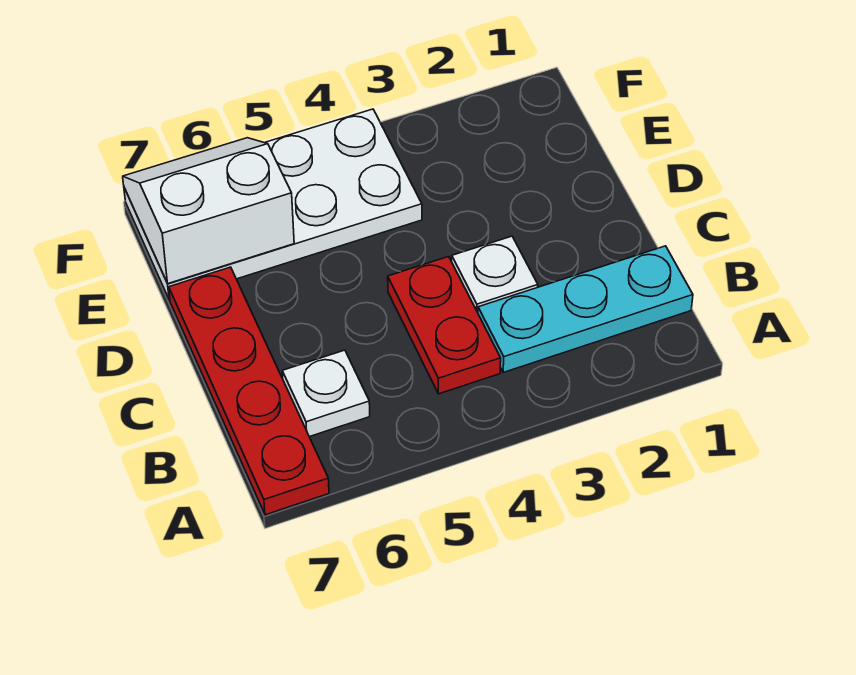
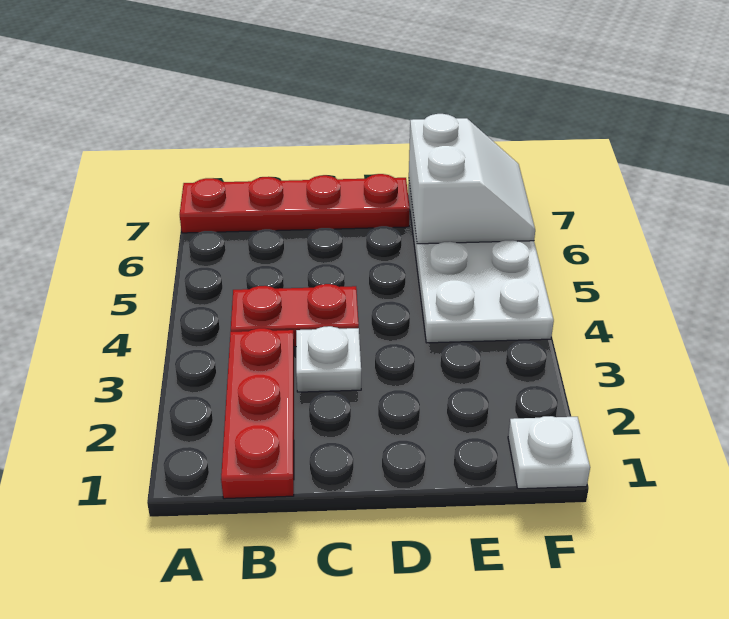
cyan 1x3 plate [478,246,693,372] -> red 1x3 plate [221,328,294,499]
white 1x1 plate [282,350,370,437] -> white 1x1 plate moved to [508,416,590,489]

